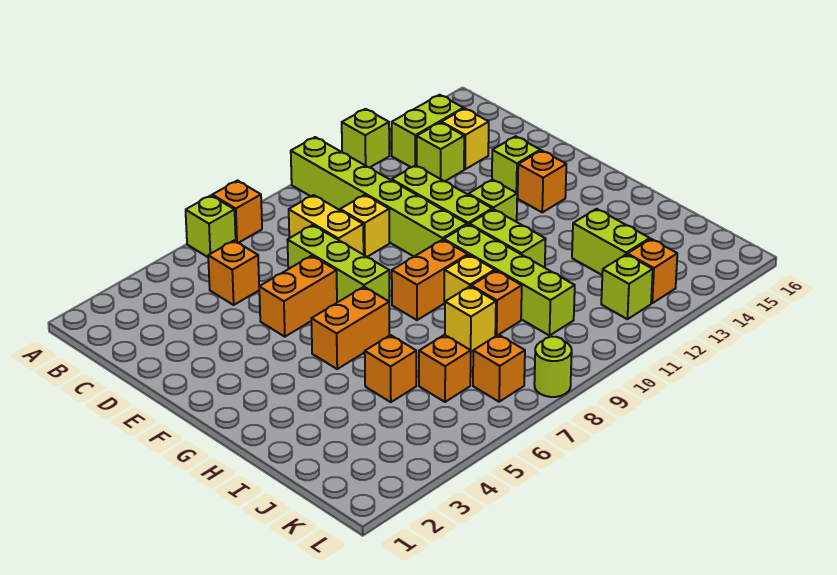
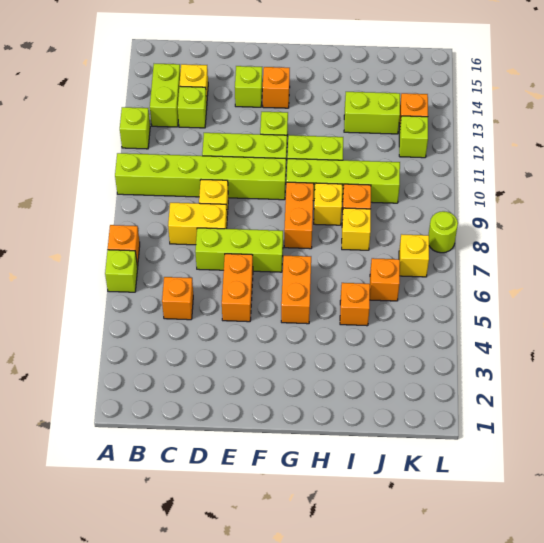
orange 1x1 brick [473,335,525,402] -> yellow 1x1 brick [399,234,429,277]

